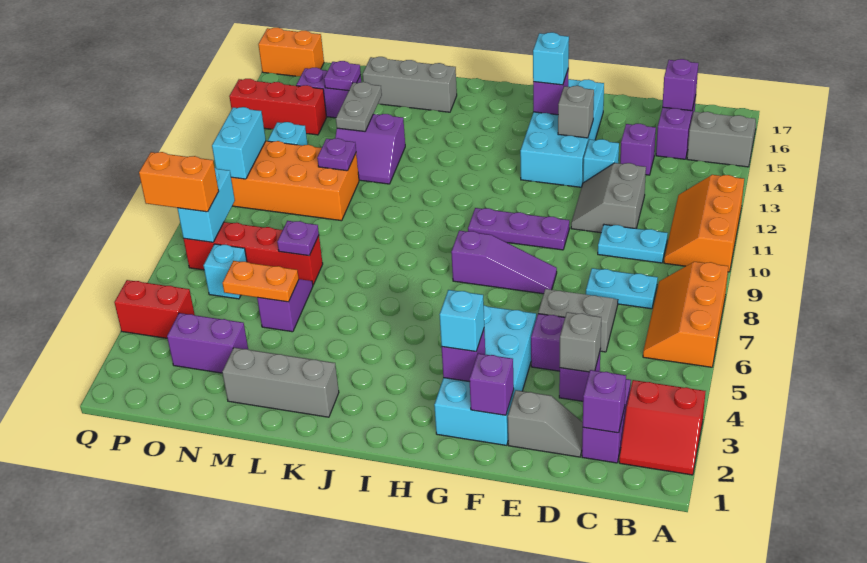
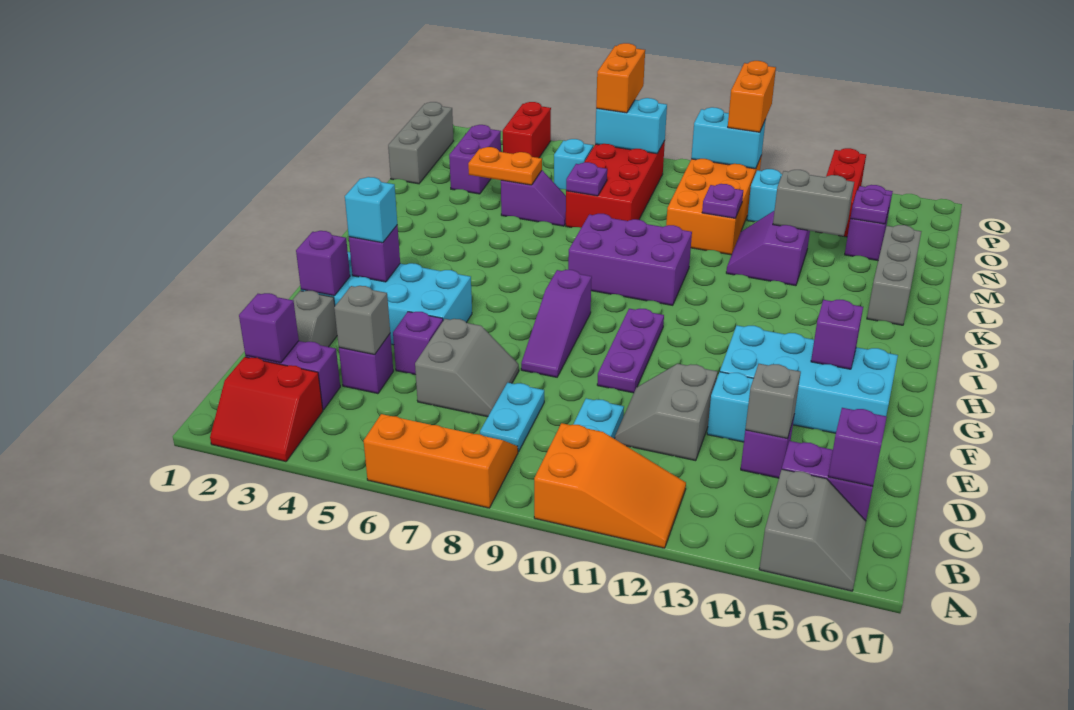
red 2x2 slope [619,380,706,475] -> red 2x2 slope turned to [210,357,323,462]
orange 2x3 slope [664,175,744,272] -> orange 2x3 slope turned to [534,423,686,548]
grey 2x2 slope [571,163,646,233] -> grey 2x2 slope turned to [615,364,717,461]
grey 1x1 brick [558,86,594,138] -> grey 1x1 brick moved to [745,364,801,439]
cyan 1x1 brick [533,32,569,85] -> none
none -> purple 2x3 brick [568,214,692,305]
grey 1x3 brick [222,348,339,417] -> grey 1x3 brick moved to [388,102,453,184]
orange 1x2 plate [223,261,299,302] -> orange 1x2 plate turned to [468,147,542,185]
red 1x4 brick [184,222,323,285] -> red 2x4 brick [566,140,665,228]
grey 1x2 plate [336,82,382,131] -> grey 1x2 brick [773,170,854,236]
orange 1x2 brick [258,28,324,76] -> orange 1x2 brick moved to [728,61,776,132]

